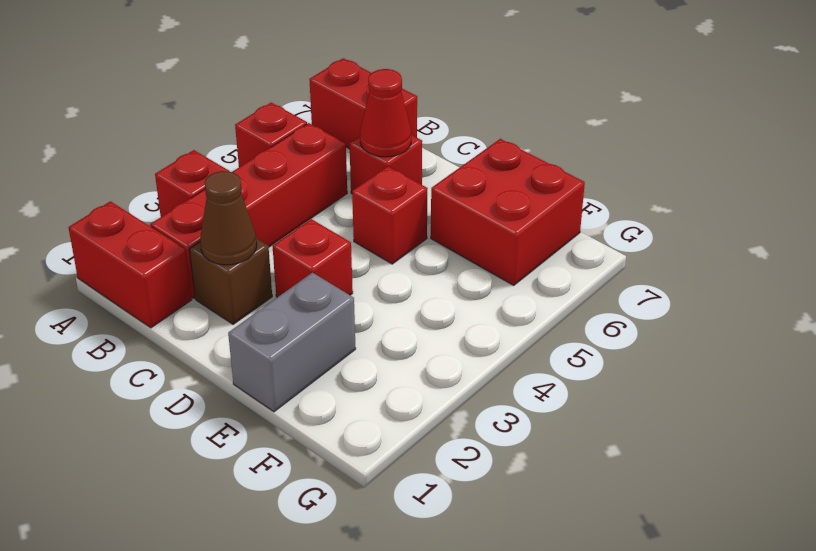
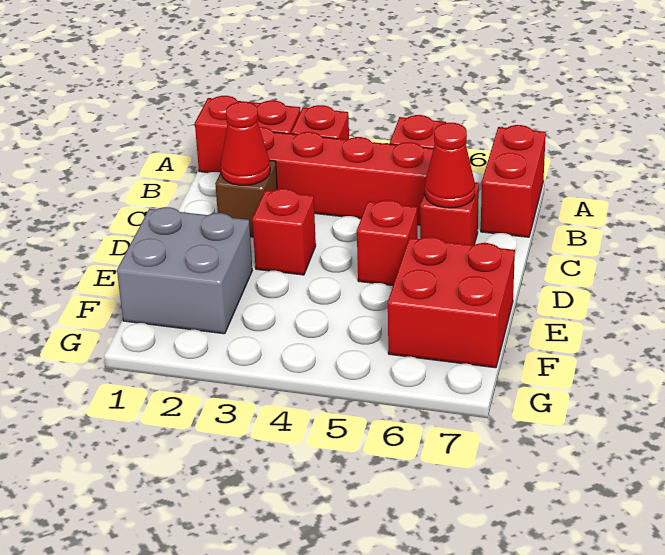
red 1x2 brick [68,201,192,328] -> red 1x2 brick turned to [195,96,301,173]
brown 1x1 cone [200,171,257,265] -> red 1x1 cone [221,102,270,185]
grey 1x2 brick [228,272,356,412] -> grey 2x2 brick [117,207,252,334]

